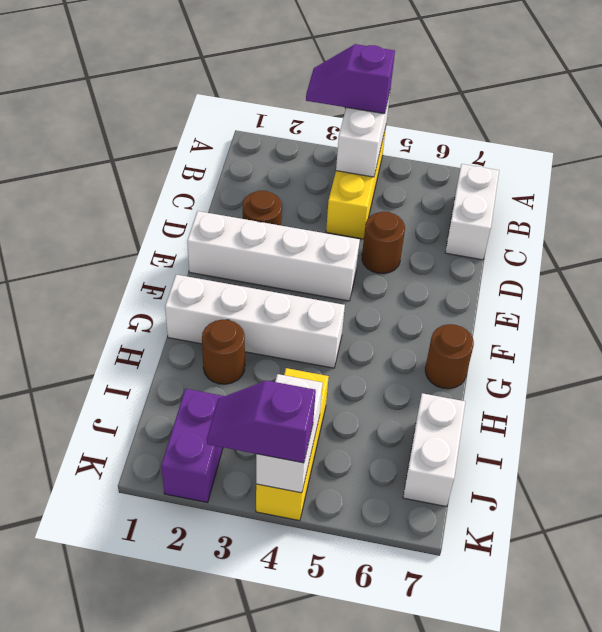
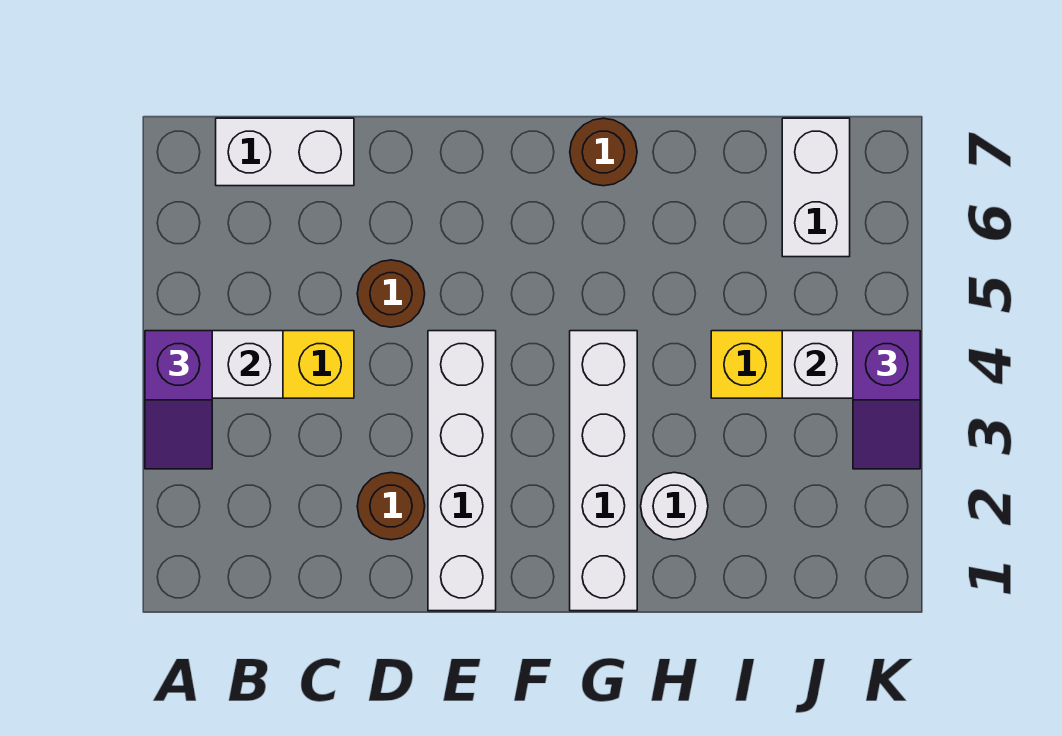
brown 1x1 round brick [202,320,245,384] -> white 1x1 round brick [641,472,708,540]
white 1x2 brick [403,393,465,507] -> white 1x2 brick turned to [782,118,850,257]
purple 1x2 brick [161,389,224,502] -> none

